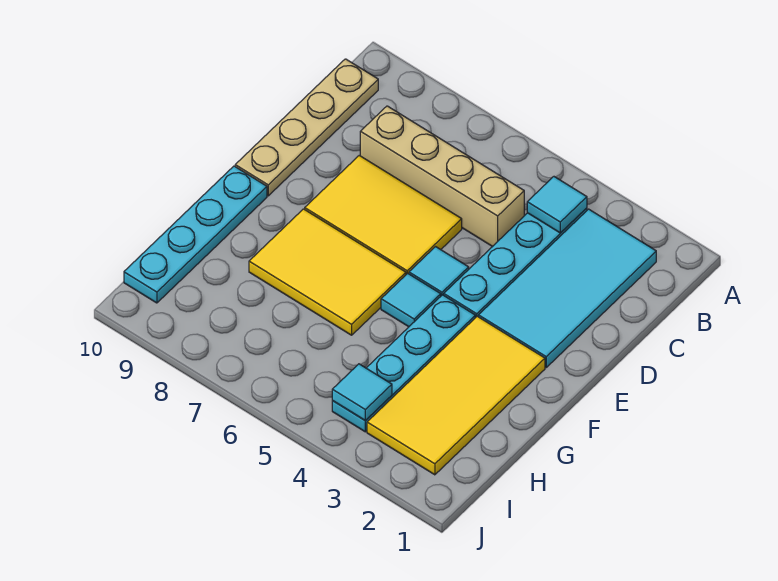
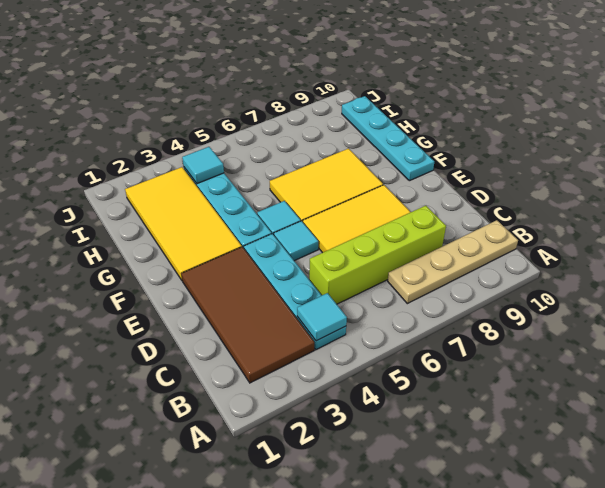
cyan 2x4 tile [478,209,656,367] -> brown 2x4 tile [182,247,314,383]
tan 1x4 plate [235,59,378,196] -> tan 1x4 plate turned to [388,220,518,304]
tan 1x4 brick [360,106,524,247] -> lime 1x4 brick [309,206,446,304]

